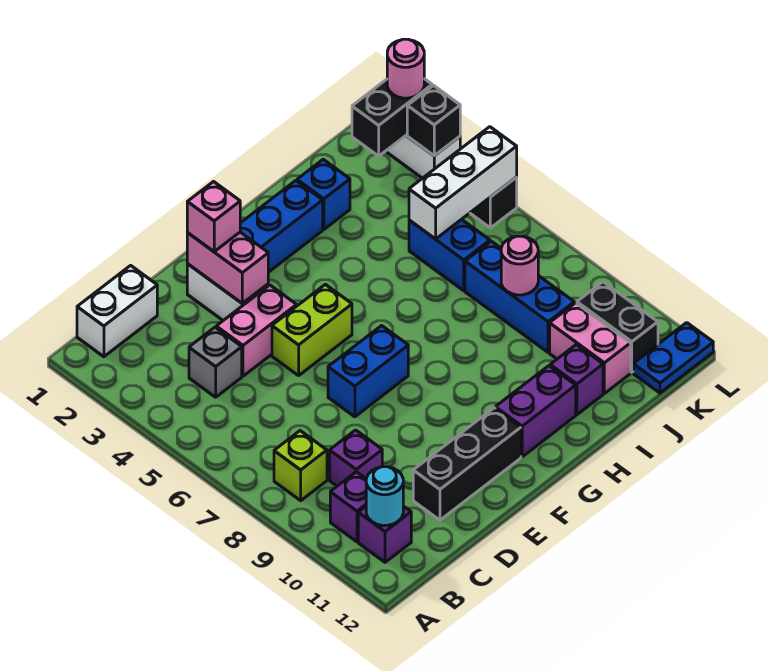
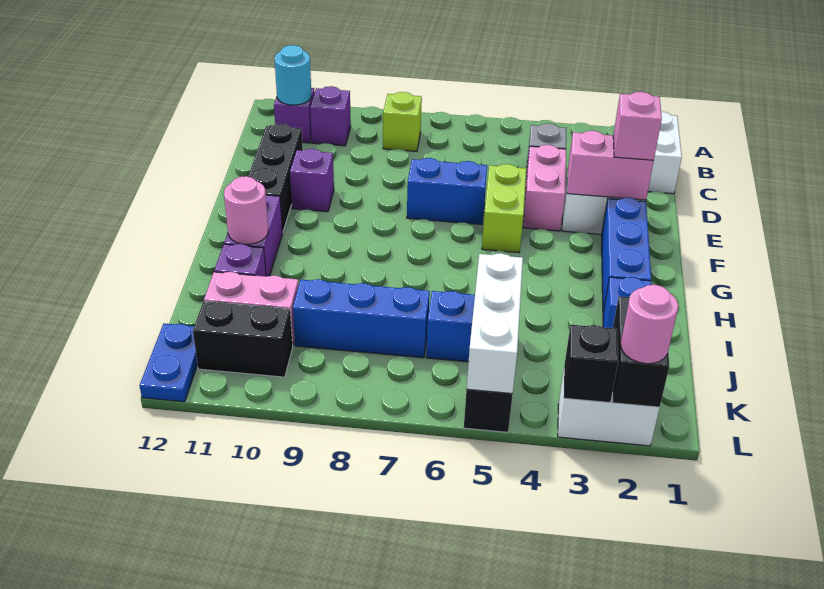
purple 1x1 brick [330,430,382,486] -> purple 1x1 brick moved to [290,149,334,212]
blue 1x2 brick [328,326,408,417] -> blue 1x2 brick turned to [407,158,487,224]
pink 1x1 round brick [501,236,538,295] -> pink 1x1 round brick moved to [224,176,268,244]

